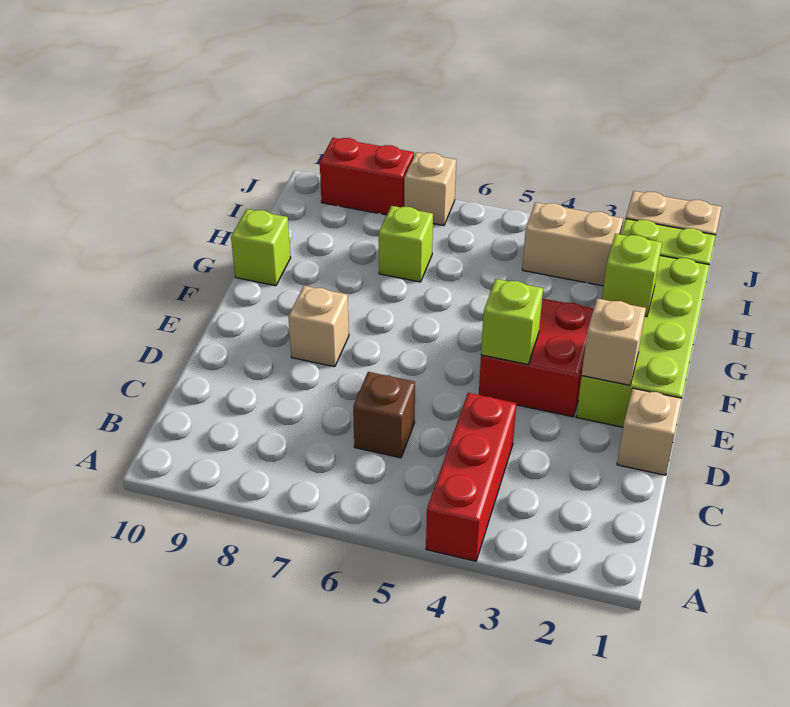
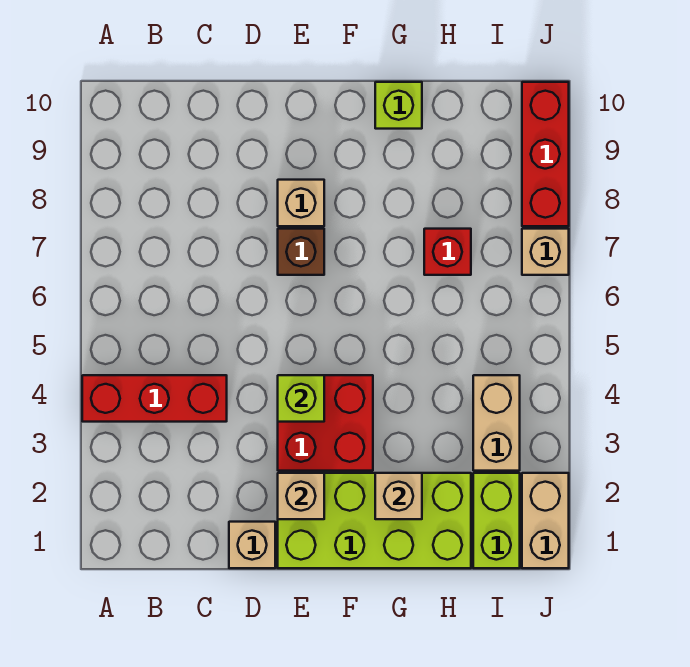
brown 1x1 brick [353,372,415,458] -> brown 1x1 brick moved to [278,229,324,275]
lime 1x1 brick [602,234,662,317] -> tan 1x1 brick [375,473,422,519]
lime 1x1 brick [379,206,433,282] -> red 1x1 brick [424,229,471,275]
red 1x2 brick [320,138,414,215] -> red 1x3 brick [522,82,569,226]

